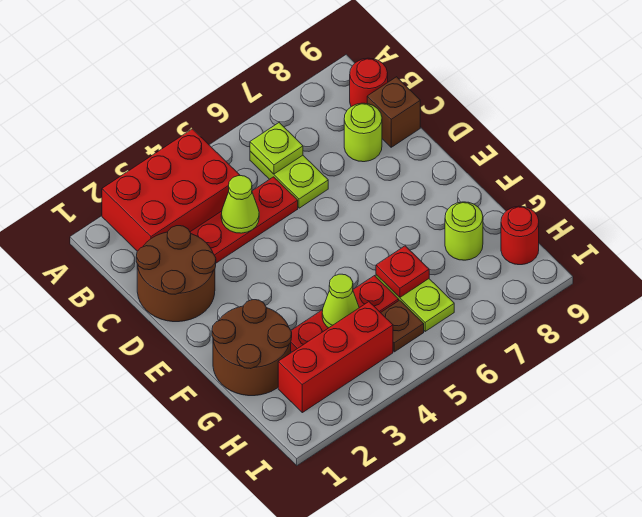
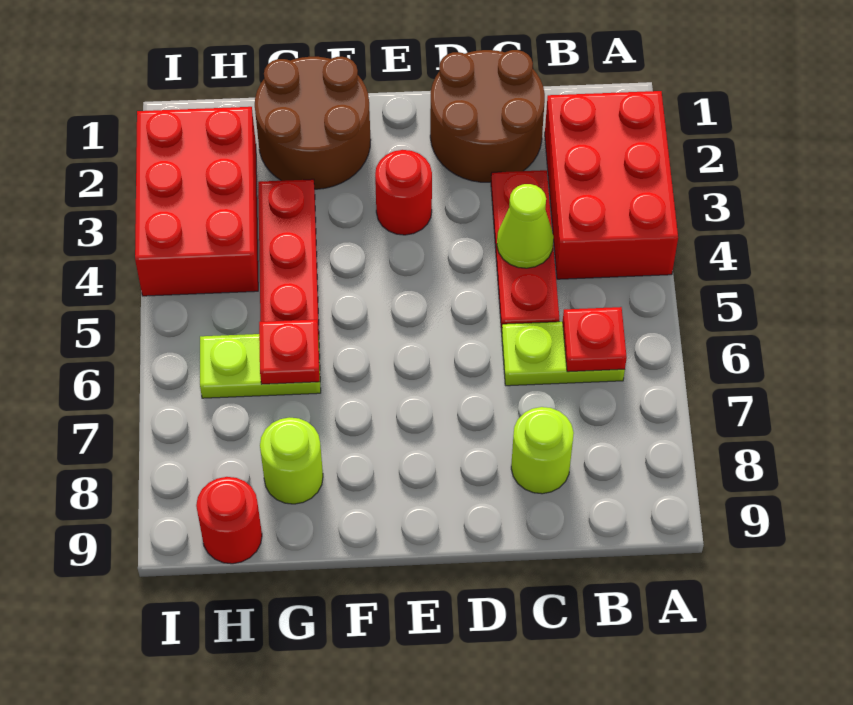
lime 1x1 plate [250,123,303,174] -> red 1x1 plate [563,307,627,372]
red 1x1 round brick [350,58,388,107] -> red 1x1 round brick moved to [375,150,432,235]
brown 1x1 brick [367,77,420,147] -> none
lime 1x1 cone [322,274,359,328] -> none
red 1x3 brick [278,302,393,413] -> red 2x3 brick [135,107,258,296]
brown 1x1 plate [381,300,424,352] -> none

